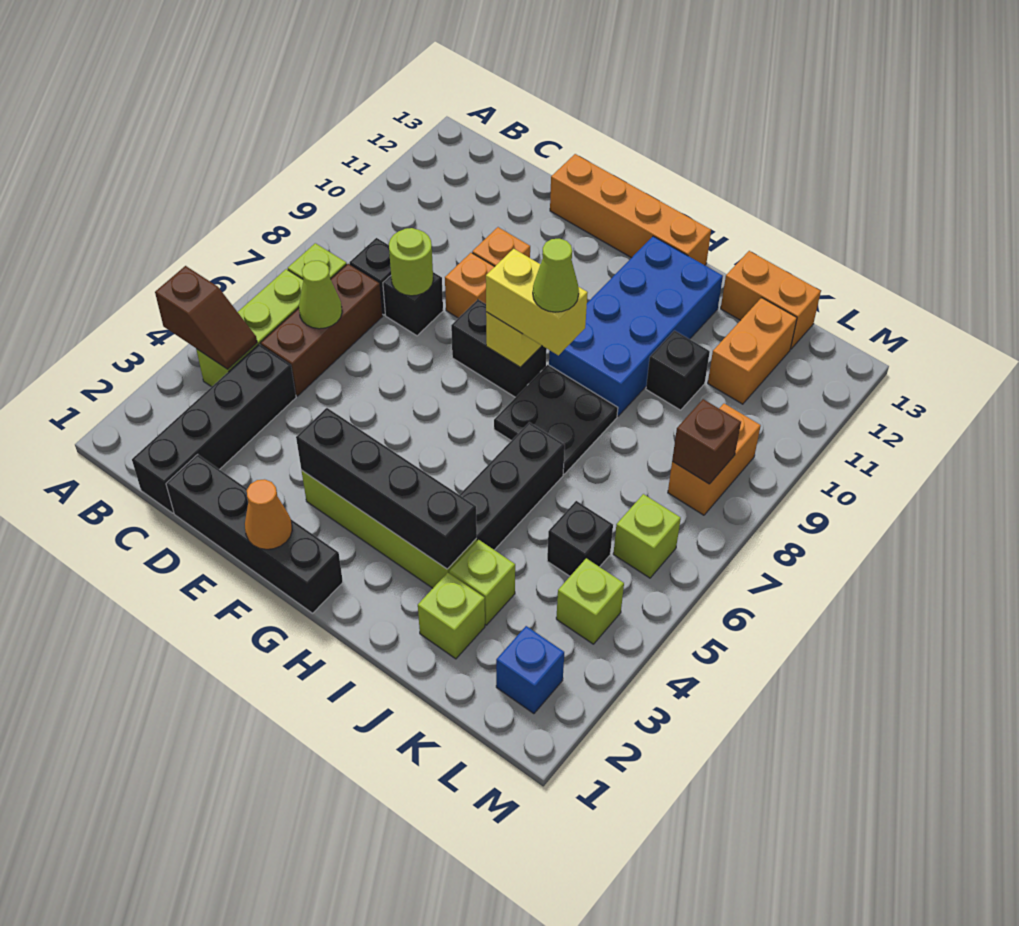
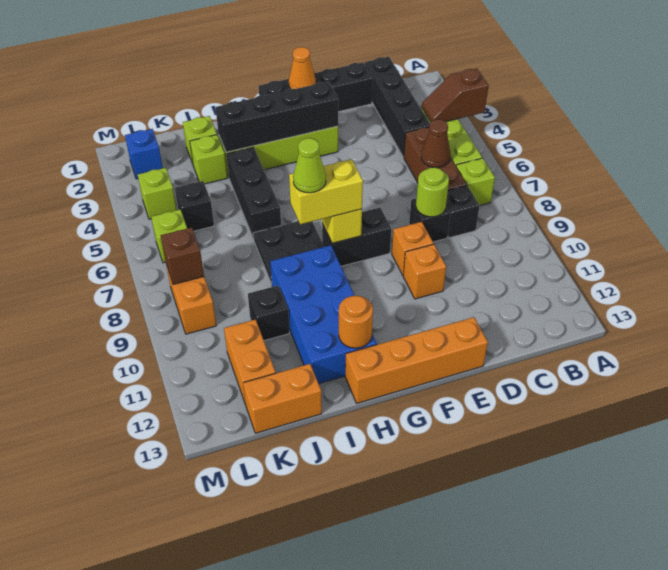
lime 1x1 cone [299,261,342,329] -> brown 1x1 cone [421,119,450,168]
none -> orange 1x1 round brick [339,296,373,348]

